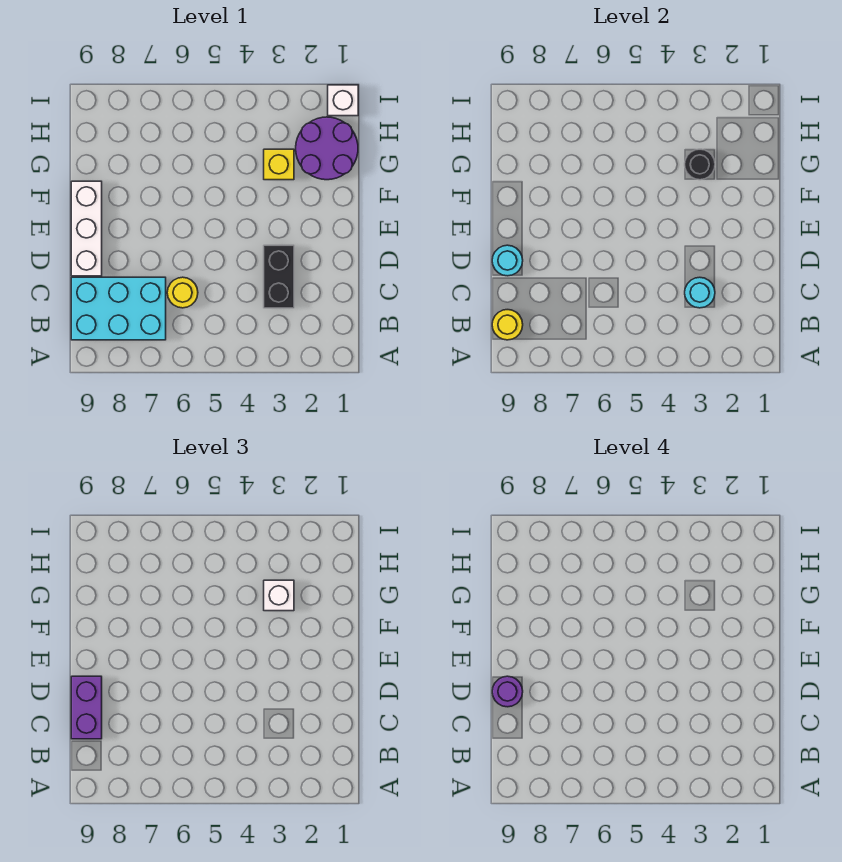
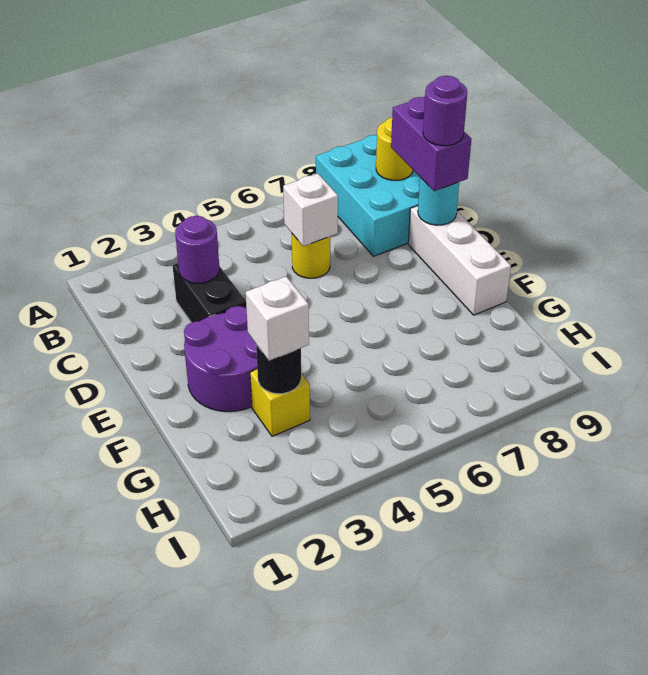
cyan 2x3 brick [71,277,166,340] -> cyan 2x3 brick turned to [316,135,420,256]
cyan 1x1 round brick [685,277,715,308] -> purple 1x1 round brick [175,216,219,283]
purple 2x2 round brick [296,117,358,180] -> purple 2x2 round brick moved to [184,306,257,412]
white 1x1 brick [328,85,358,116] -> white 1x1 brick moved to [283,174,338,246]

